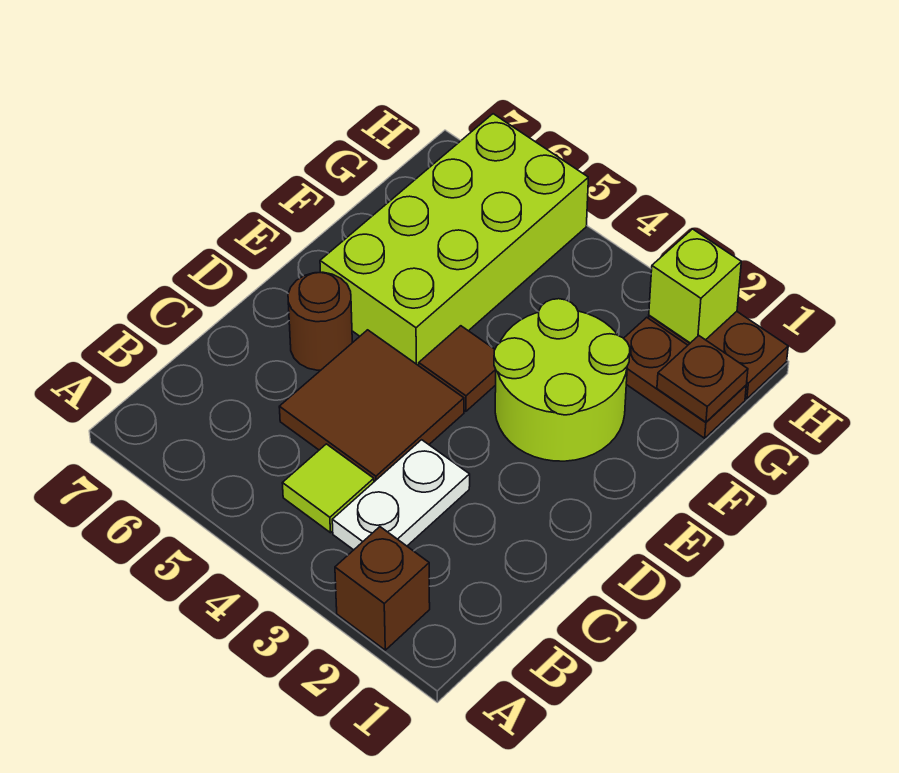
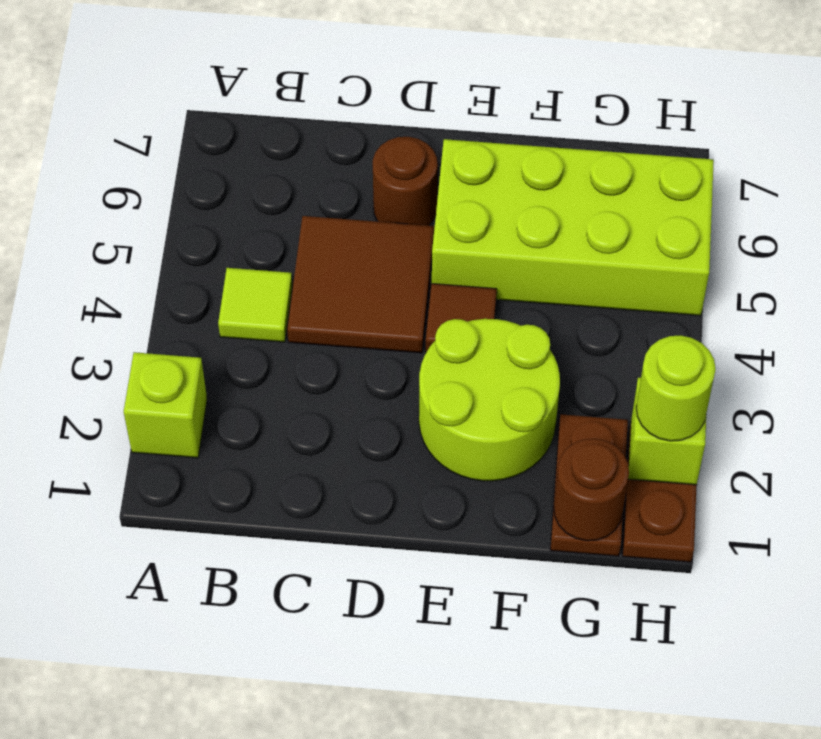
brown 1x1 brick [335,527,430,650] -> lime 1x1 brick [124,352,207,458]
white 1x2 plate [332,440,470,550] -> none
brown 1x1 plate [657,336,748,422] -> brown 1x1 round brick [554,439,629,541]
none -> lime 1x1 round brick [636,335,716,441]

